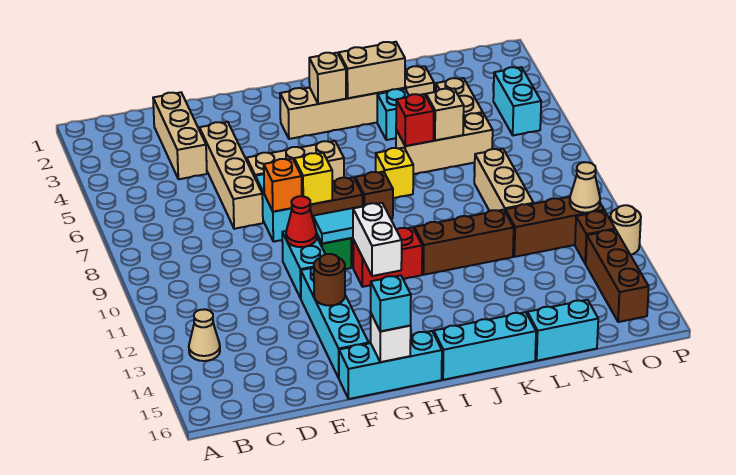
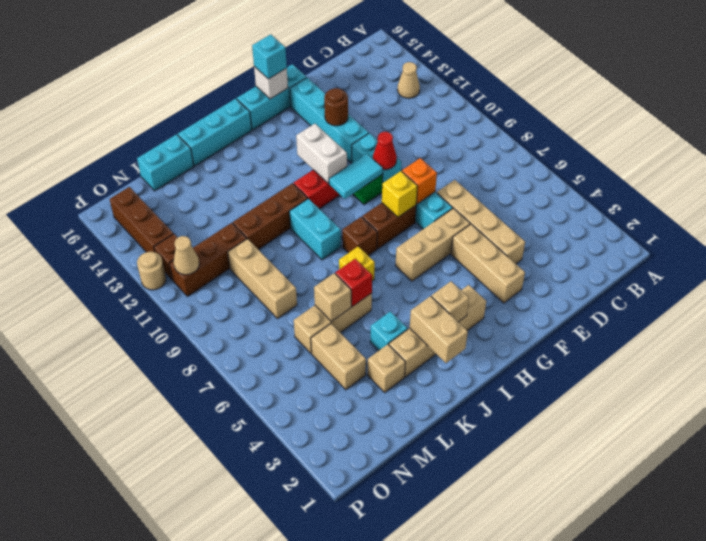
tan 1x3 brick [153,92,207,179] -> tan 1x3 brick moved to [451,224,525,303]
tan 1x2 brick [339,42,405,98] -> tan 1x2 brick turned to [410,296,468,363]
cyan 1x2 brick [493,67,541,135] -> cyan 1x2 brick moved to [289,199,341,260]

